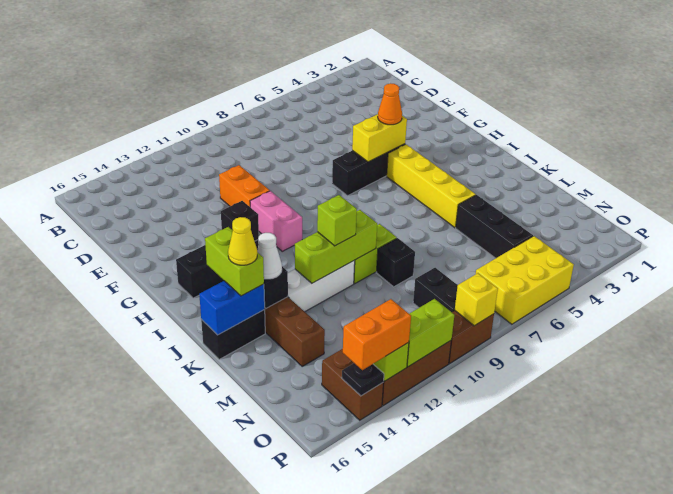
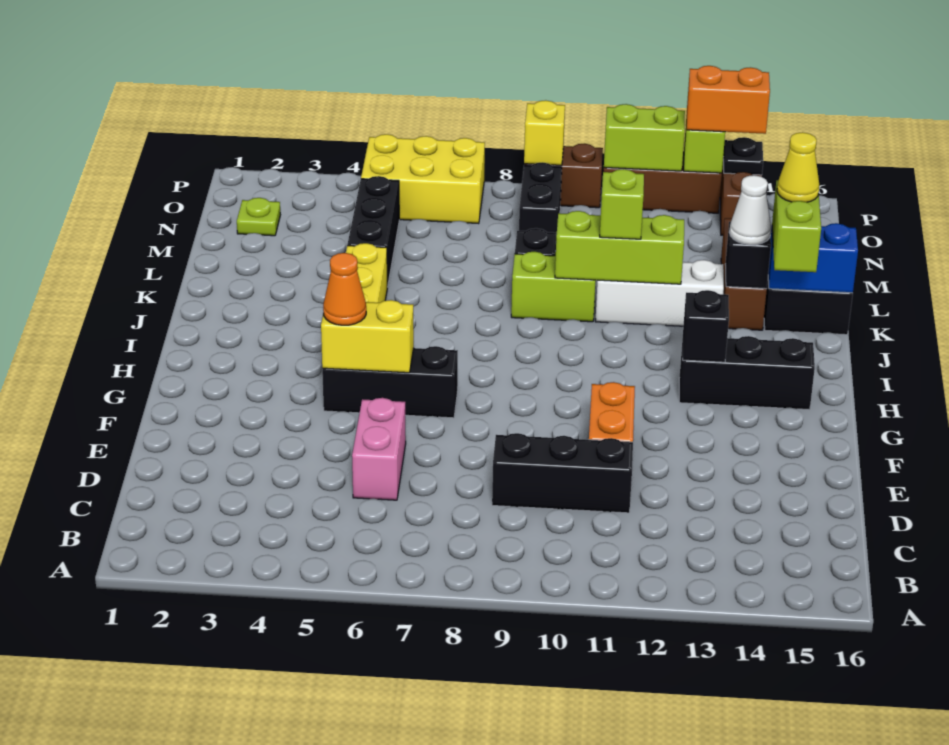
none -> black 1x3 brick [492,433,633,513]
pink 1x2 brick [250,191,302,251] -> pink 1x2 brick moved to [352,398,406,500]
none -> lime 1x1 plate [237,198,280,236]

